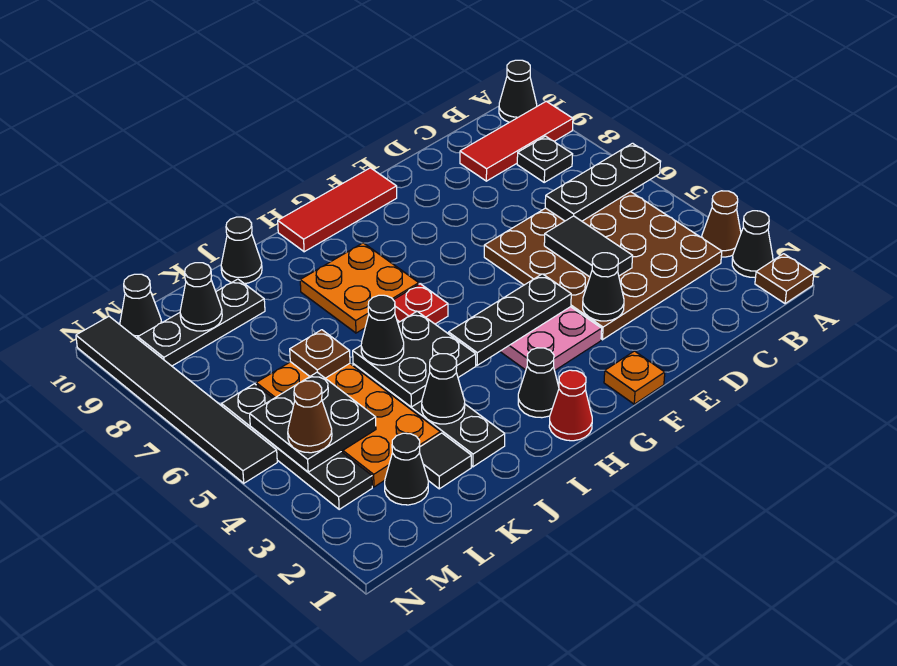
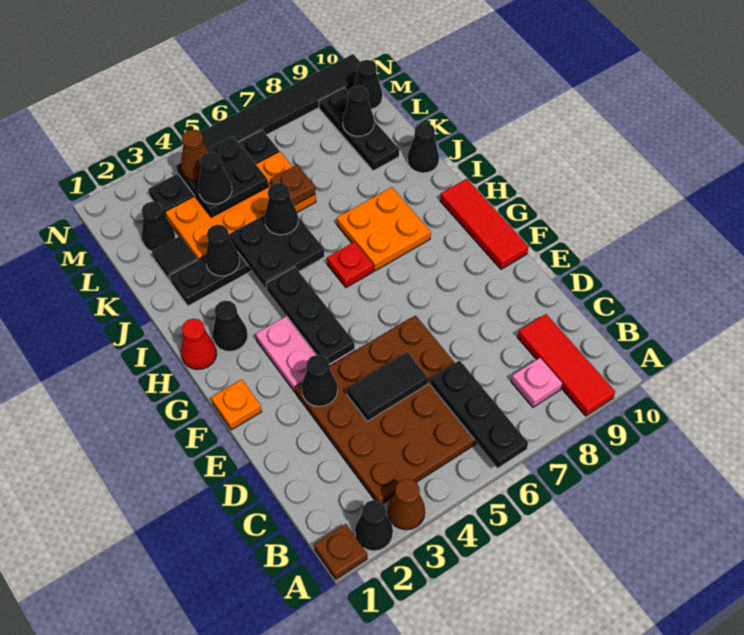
black 1x1 cone [499,60,537,122] -> black 1x1 cone moved to [198,152,232,204]
black 1x1 plate [517,136,573,182] -> pink 1x1 plate [511,358,562,407]

